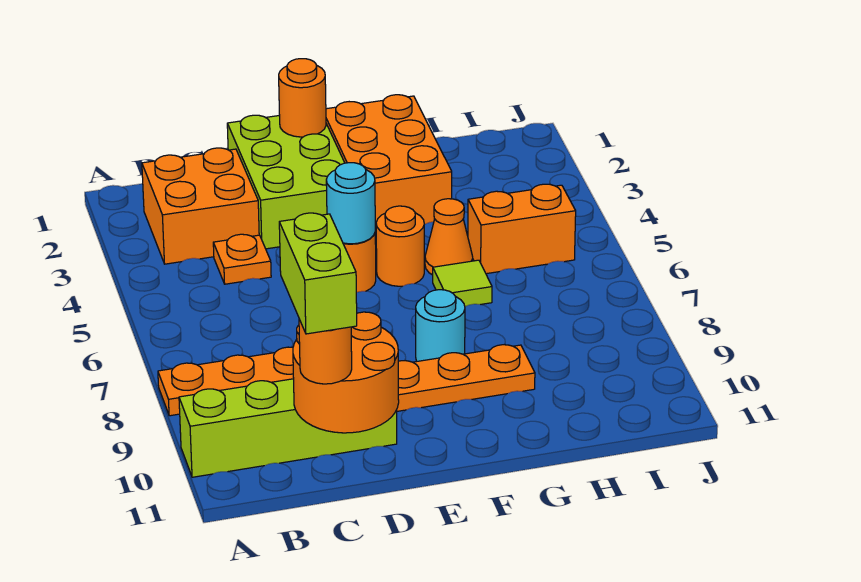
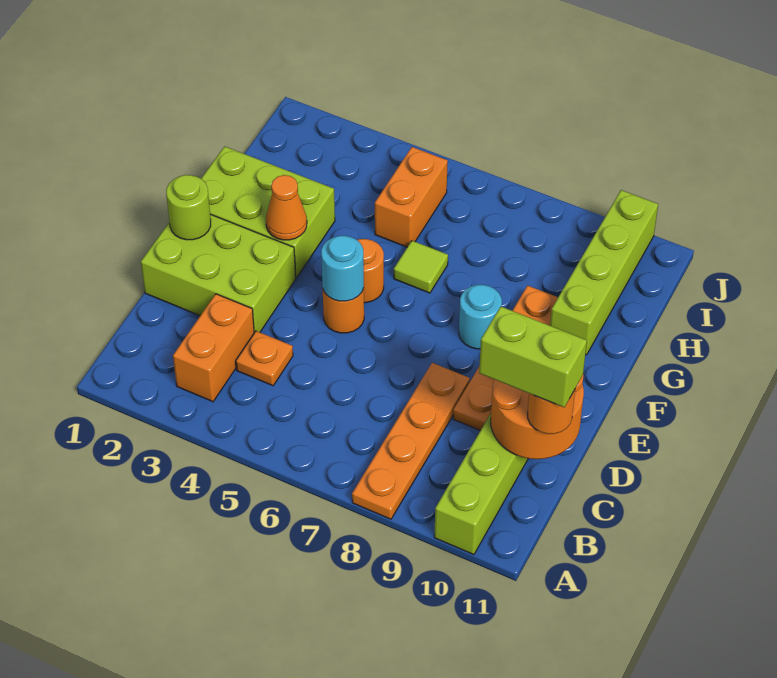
orange 2x2 brick [142,148,259,264] -> orange 1x2 brick [173,294,254,402]
orange 1x1 round brick [279,59,326,137] -> lime 1x1 round brick [166,175,211,240]
orange 2x3 brick [326,95,452,232] -> lime 2x3 brick [201,146,335,278]
orange 1x1 cone [425,199,473,275] -> orange 1x1 cone moved to [266,175,307,240]
none -> lime 1x4 brick [550,190,658,355]

